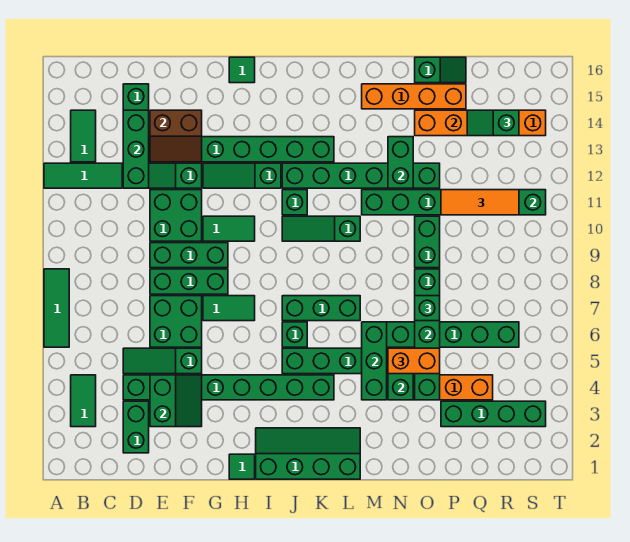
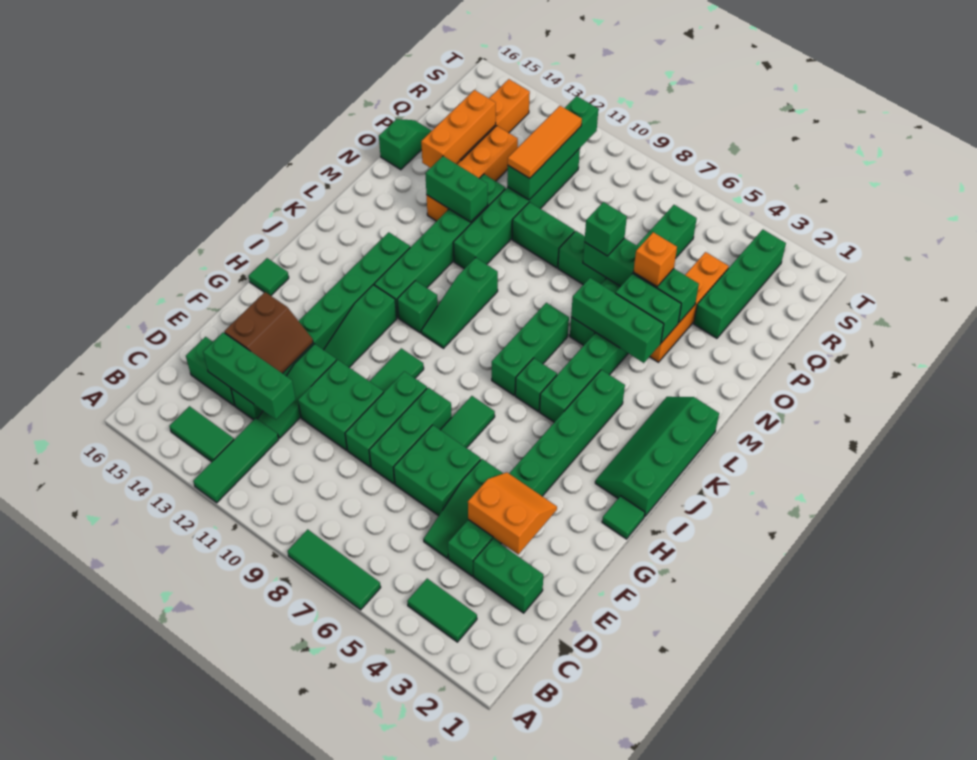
green 2x2 slope [150,375,202,427] -> orange 2x2 slope [468,472,557,554]
orange 1x4 brick [362,84,466,109] -> orange 1x4 brick moved to [427,126,518,221]
orange 1x2 brick [388,348,440,374] -> orange 1x1 brick [634,232,677,287]
green 1x2 slope [467,110,519,136] -> none

